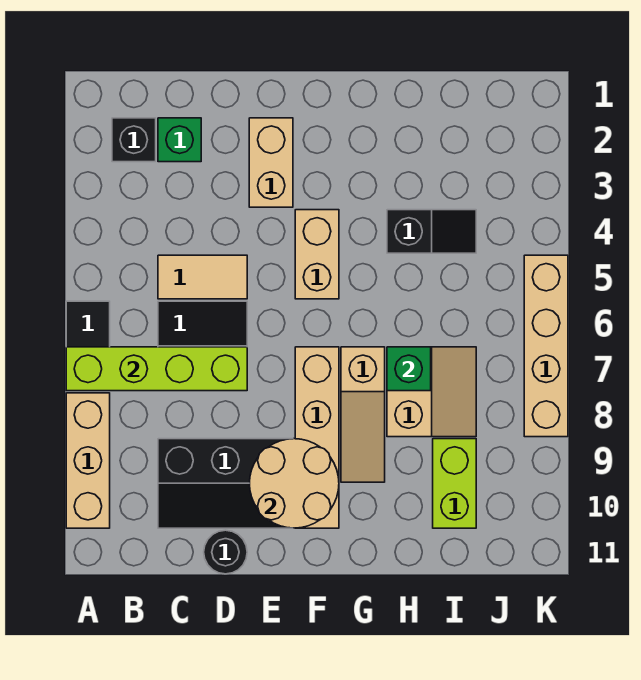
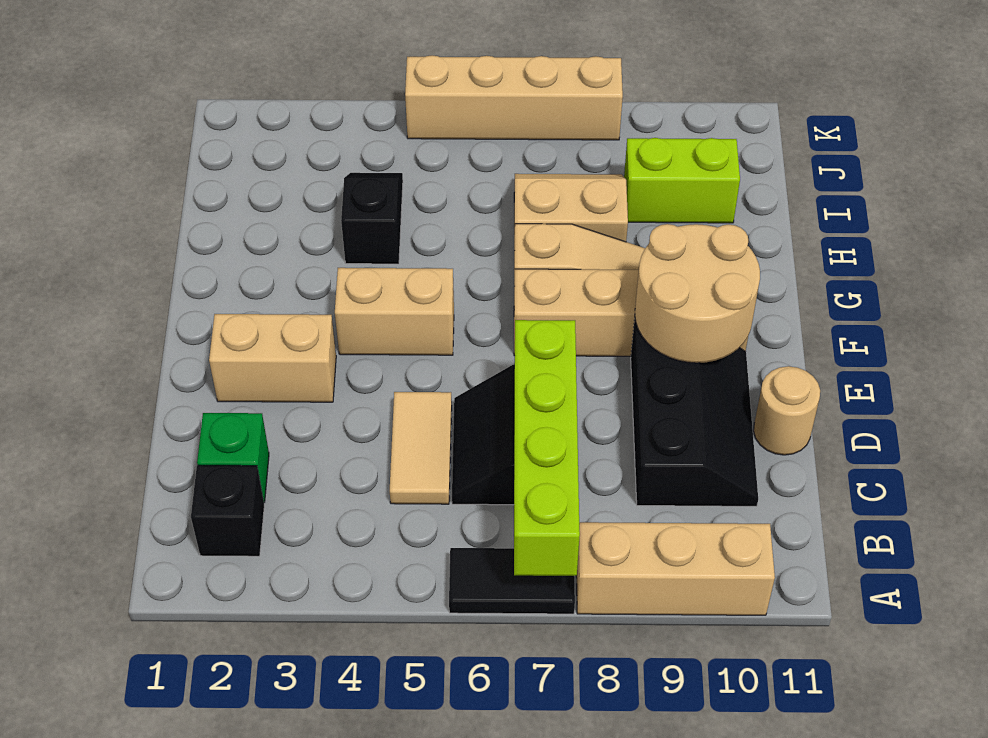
black 1x1 round brick [204,530,247,574] -> tan 1x1 round brick [754,366,820,455]
green 1x1 brick [387,347,431,391] -> none

